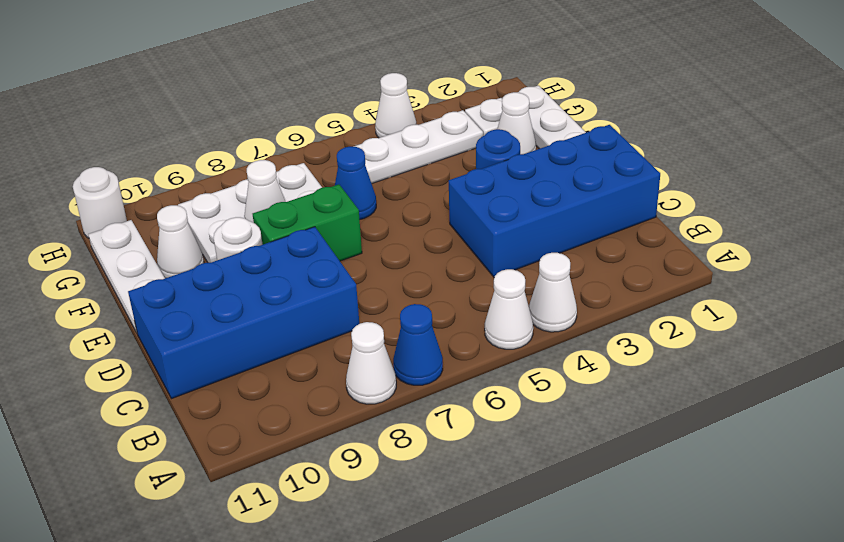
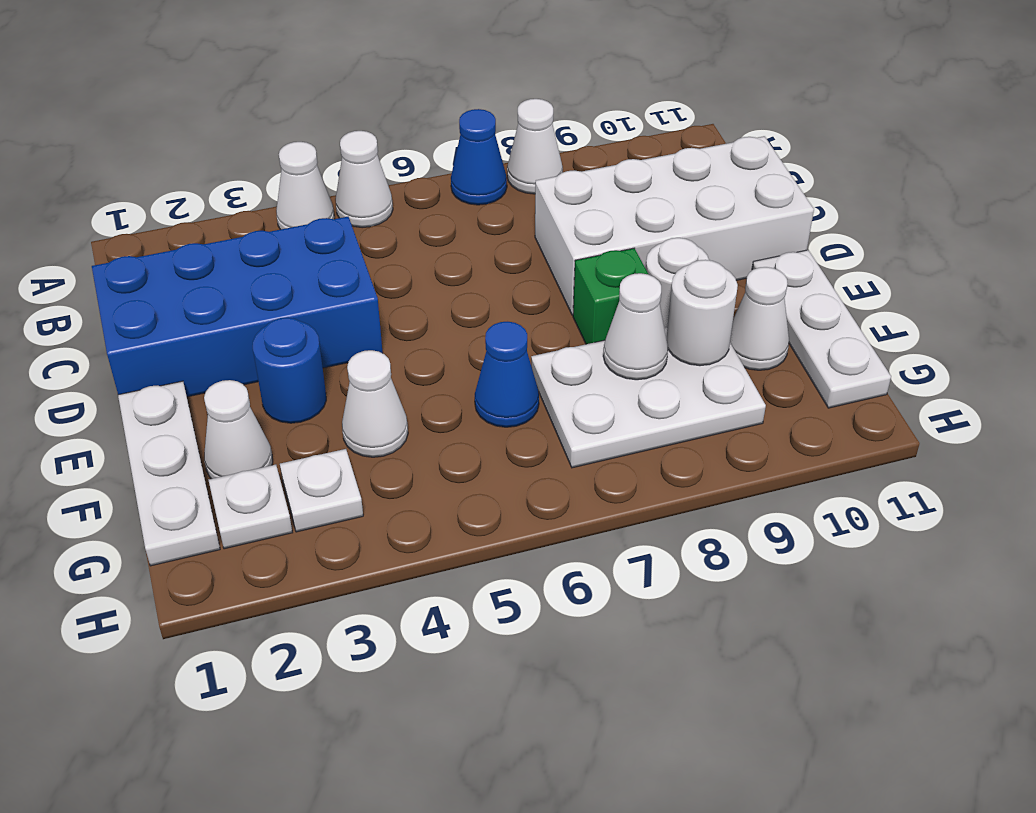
blue 2x4 brick [128,227,359,399] -> white 2x4 brick [535,136,814,315]
green 1x2 brick [253,184,362,261] -> green 1x1 brick [573,248,649,344]
white 1x3 plate [353,110,483,183] -> white 1x1 plate [280,449,363,532]
white 1x1 cone [375,73,416,138] -> white 1x1 cone moved to [342,350,408,457]
white 1x1 round brick [73,167,127,238] -> white 1x1 round brick moved to [667,260,738,366]

